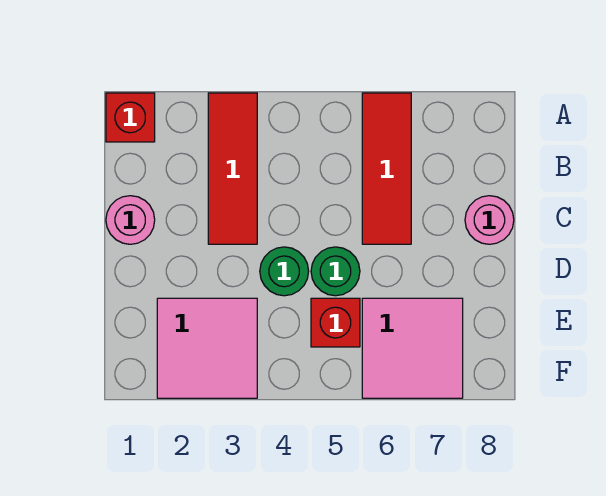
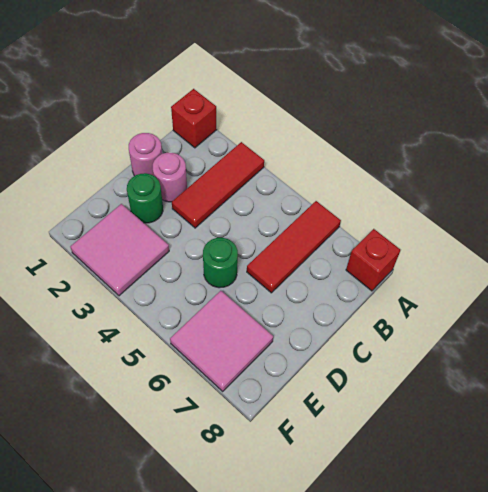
pink 1x1 round brick [465,196,514,244] -> pink 1x1 round brick moved to [153,153,187,202]
green 1x1 round brick [260,247,309,296] -> green 1x1 round brick moved to [127,173,163,223]
red 1x1 brick [311,298,360,347] -> red 1x1 brick moved to [346,229,400,291]

